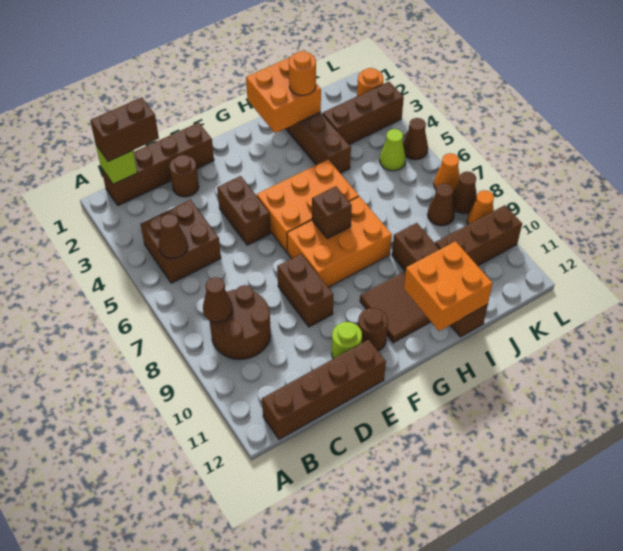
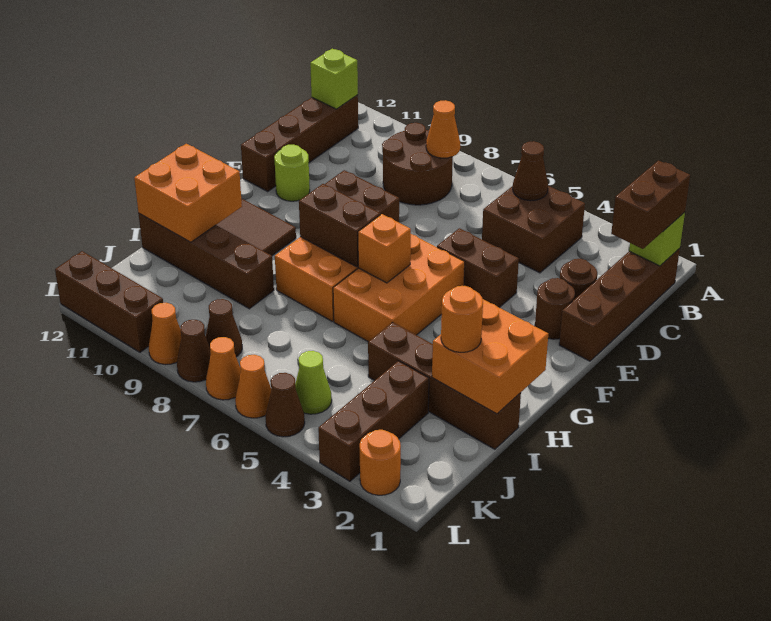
brown 1x1 cone [203,277,233,322] -> orange 1x1 cone [426,100,460,158]
none -> lime 1x1 brick [310,49,358,109]
brown 1x1 round brick [358,308,388,351] -> brown 1x1 round brick moved to [535,278,575,339]
none -> orange 1x1 brick [358,214,411,283]
brown 1x1 brick [312,186,352,239] -> brown 1x2 brick [299,184,380,267]
brown 1x3 brick [435,205,522,266] -> brown 1x3 brick turned to [55,251,163,352]
none -> orange 1x1 cone [235,355,271,418]

